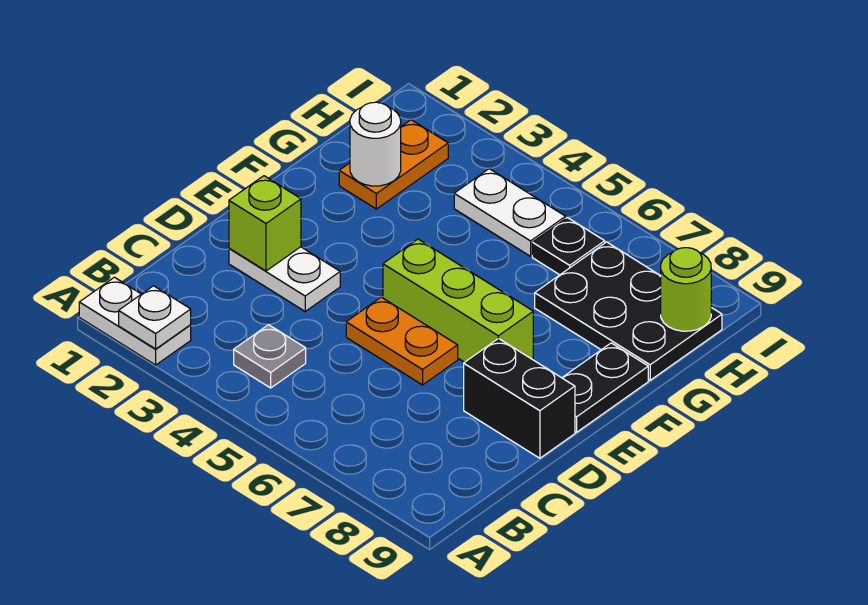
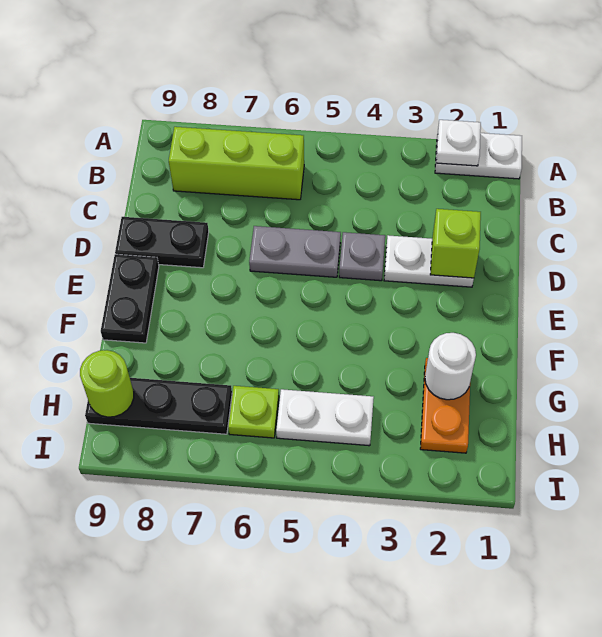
grey 1x1 plate [234,325,306,388] -> grey 1x1 plate moved to [339,232,385,281]
orange 1x2 plate [346,297,458,385] -> grey 1x2 plate [249,226,341,277]
black 1x2 brick [464,338,575,458] -> black 1x2 plate [115,217,209,268]
lime 1x3 brick [383,239,533,362] -> lime 1x3 brick moved to [169,127,304,200]
black 2x3 plate [535,242,722,380] -> black 1x3 plate [85,378,232,434]
black 1x1 plate [532,218,605,275] -> lime 1x1 plate [228,386,279,438]

